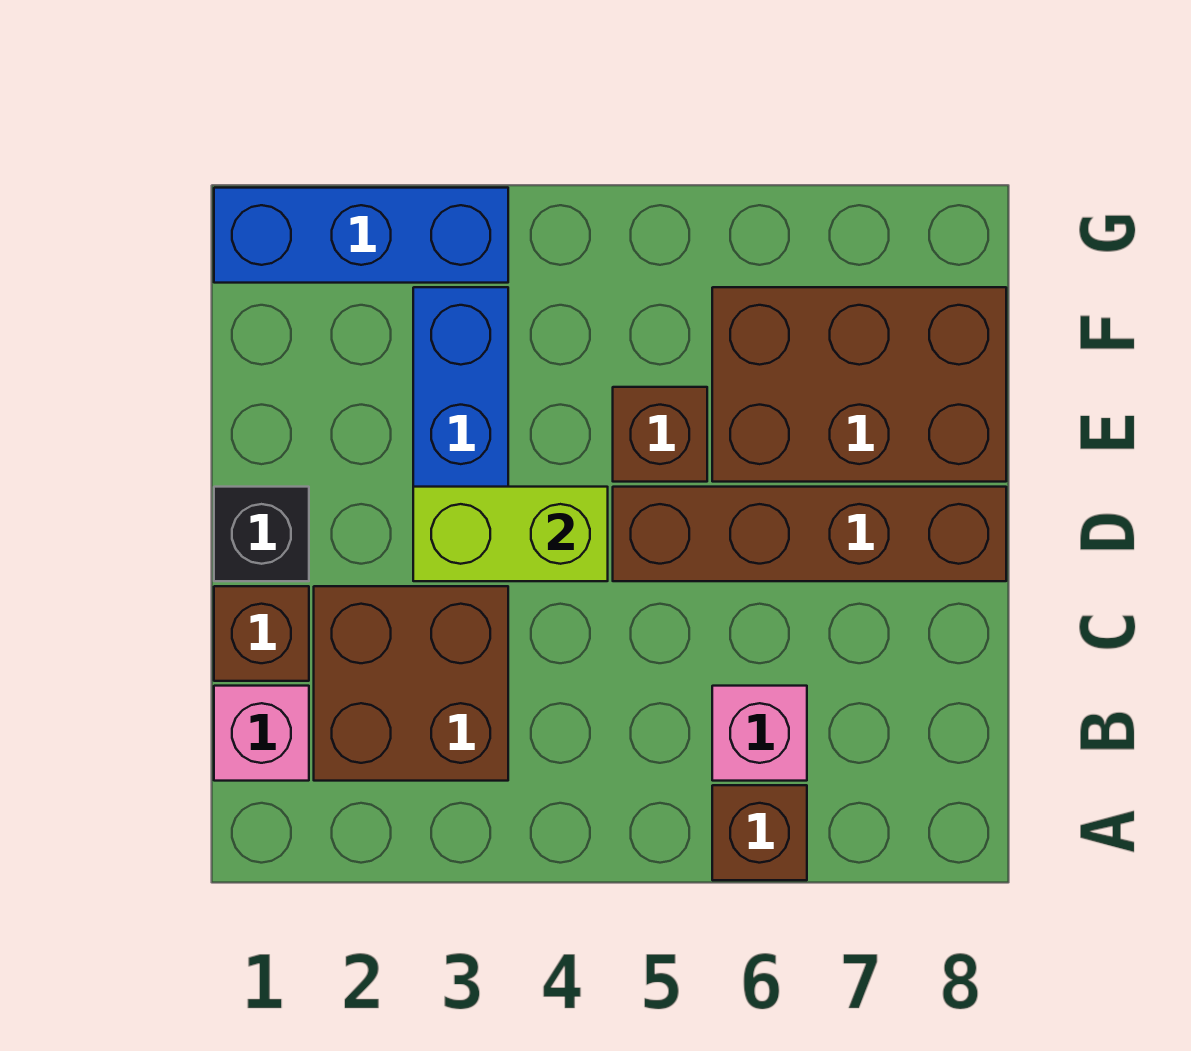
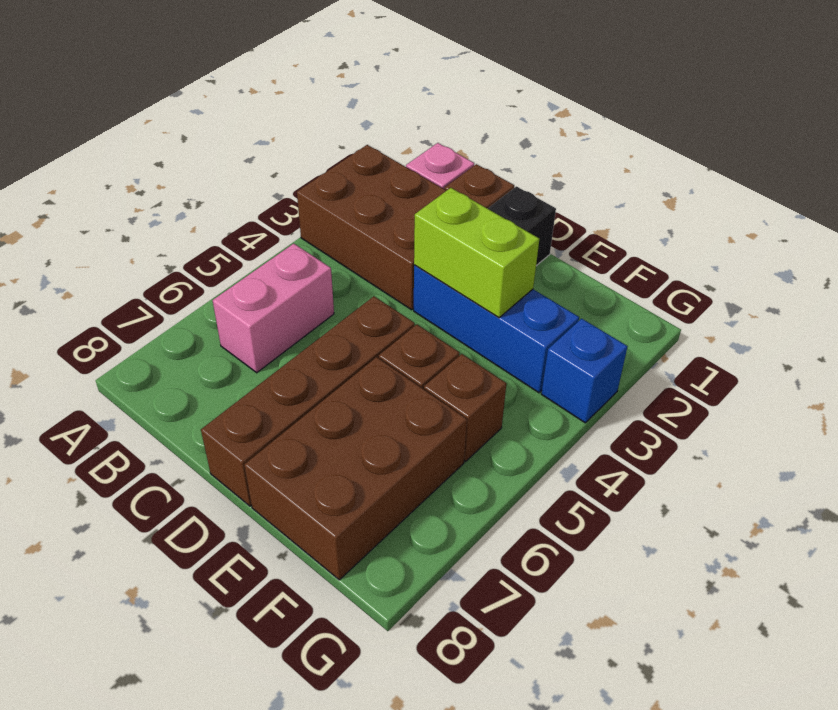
brown 1x1 brick [712,785,807,880] -> brown 1x1 brick moved to [424,354,506,461]
brown 2x2 brick [314,586,508,781] -> brown 2x3 brick [297,145,446,310]
pink 1x1 brick [712,686,807,781] -> pink 1x2 brick [213,244,334,373]
lime 1x2 brick [413,487,608,581] -> lime 1x2 brick turned to [414,188,539,318]
blue 1x3 brick [214,188,508,283] -> blue 1x1 brick [541,319,628,423]

